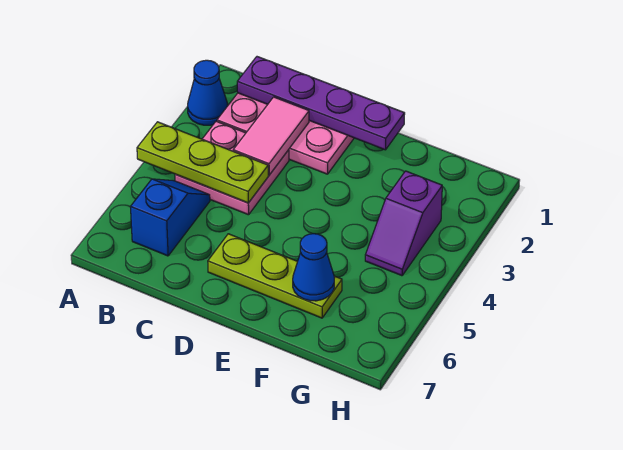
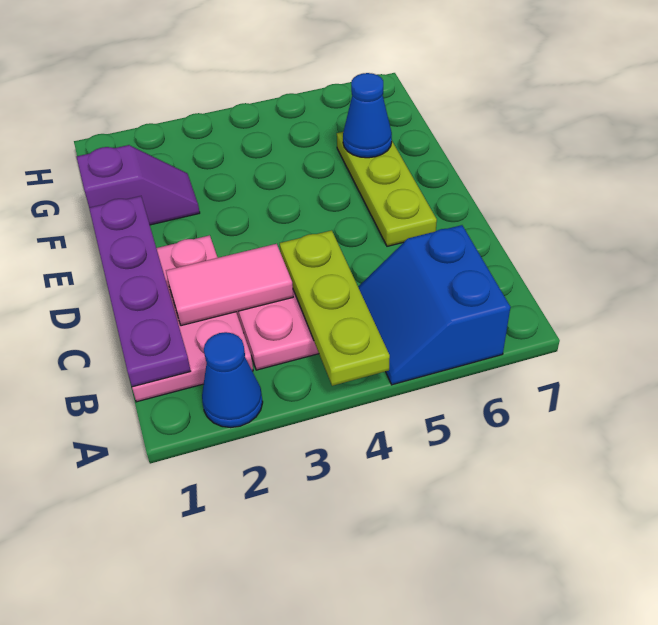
blue 1x2 slope [130,179,210,256] -> blue 2x2 slope [358,225,510,385]
purple 1x2 slope [365,171,442,276] -> purple 1x2 slope moved to [77,145,200,225]

